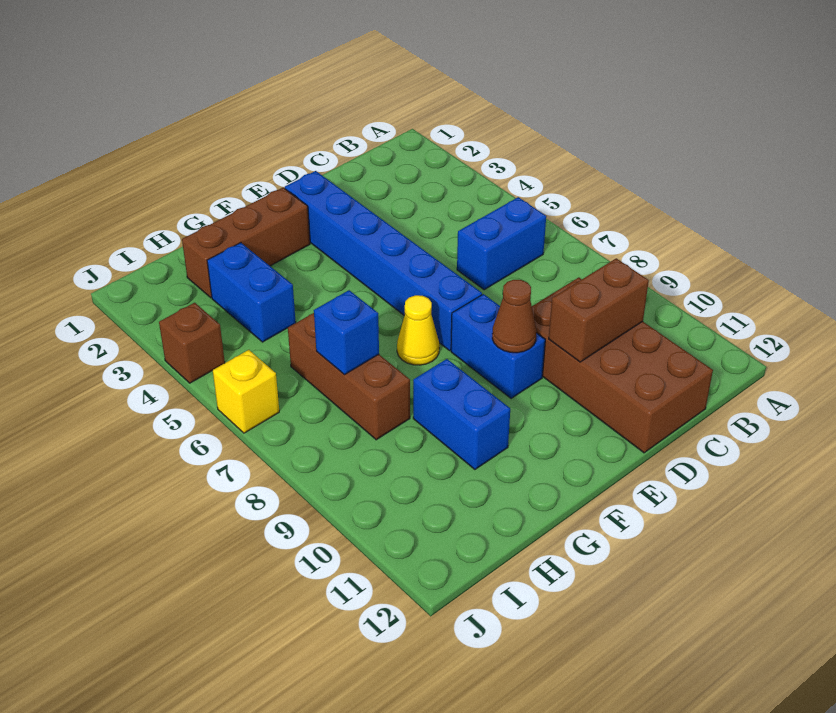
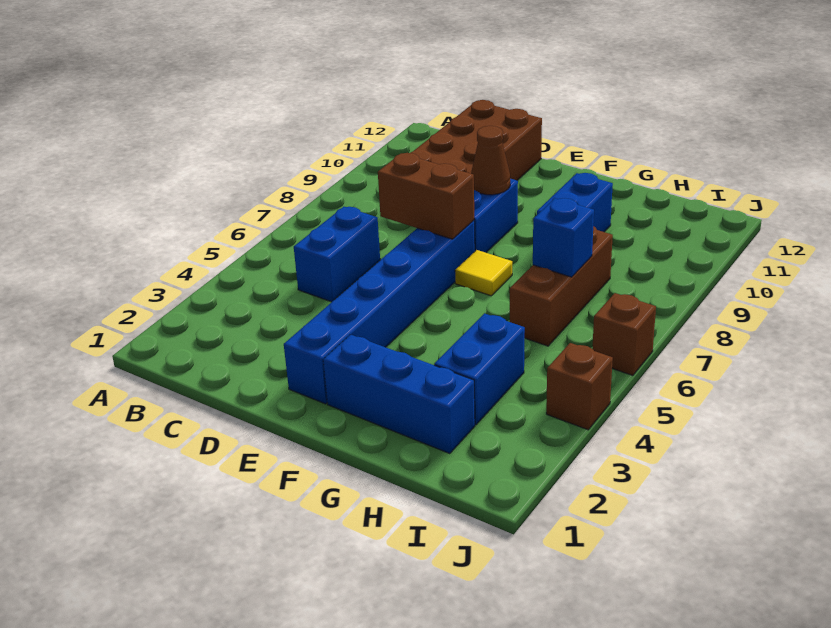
blue 1x2 brick [457,197,546,290] -> blue 1x2 brick turned to [294,207,380,302]
brown 1x2 brick [549,258,649,362] -> brown 1x2 brick moved to [378,153,474,239]
brown 1x3 brick [182,188,310,298] -> blue 1x3 brick [323,335,475,454]
yellow 1x1 cone [397,295,439,365] -> yellow 1x1 tile [455,250,512,296]
yellow 1x1 brick [213,350,279,433] -> brown 1x1 brick [592,293,656,376]

